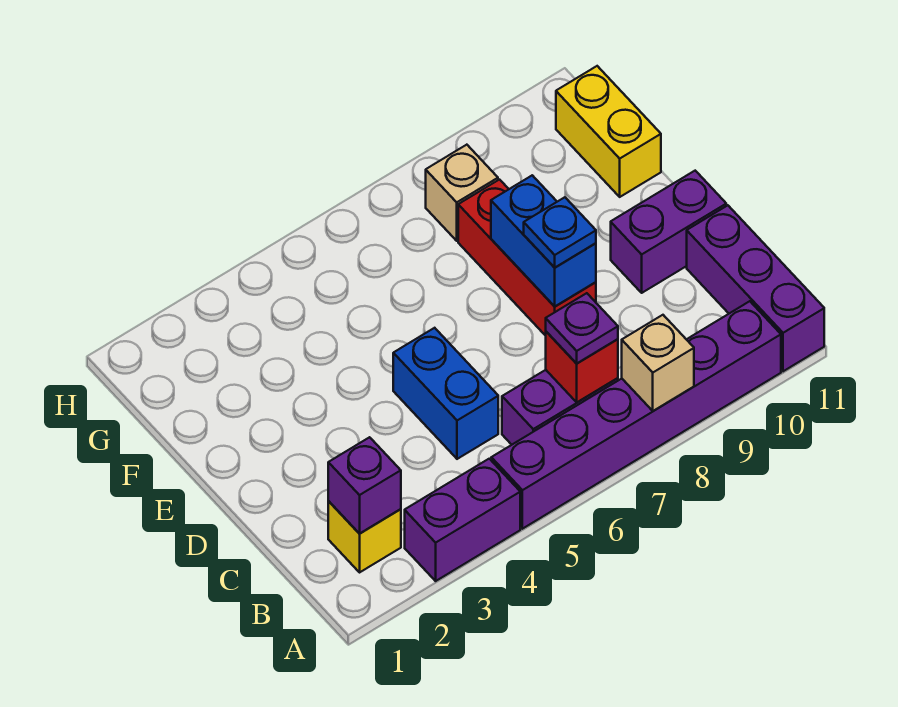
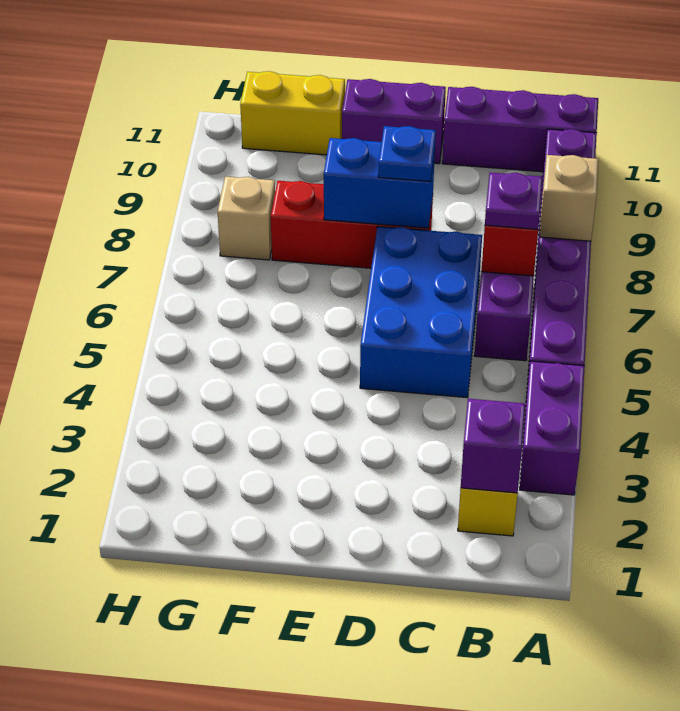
blue 1x2 brick [393,328,498,459] -> blue 2x3 brick [360,227,482,398]
purple 1x2 brick [611,171,726,293] -> purple 1x2 brick turned to [342,79,446,164]

